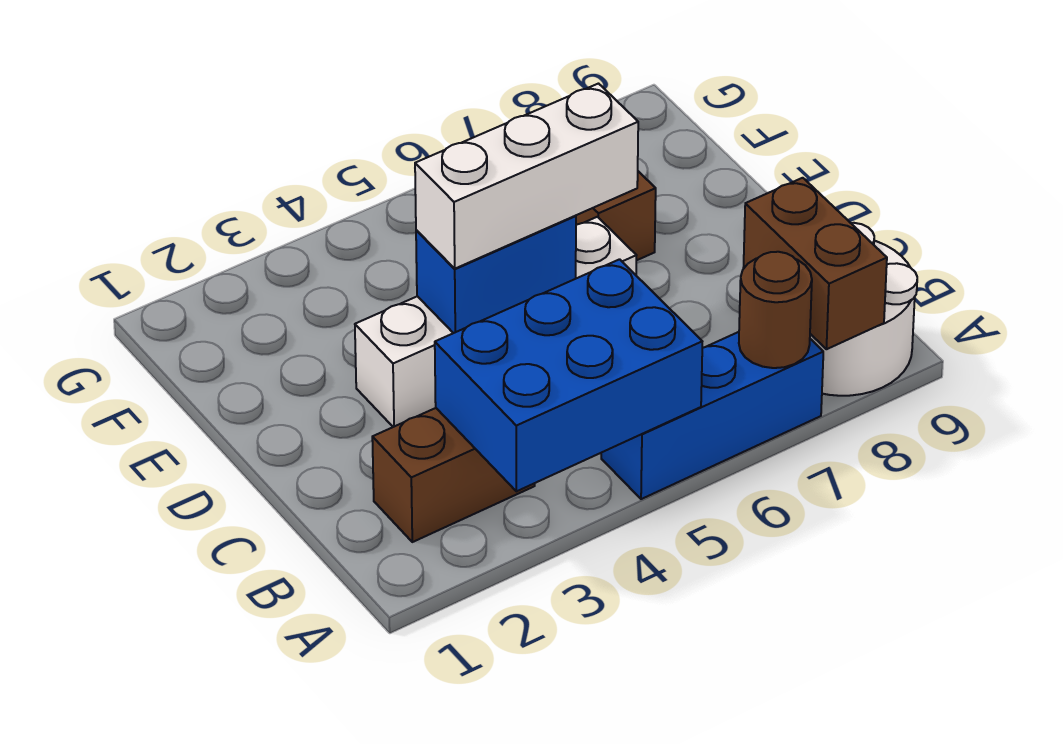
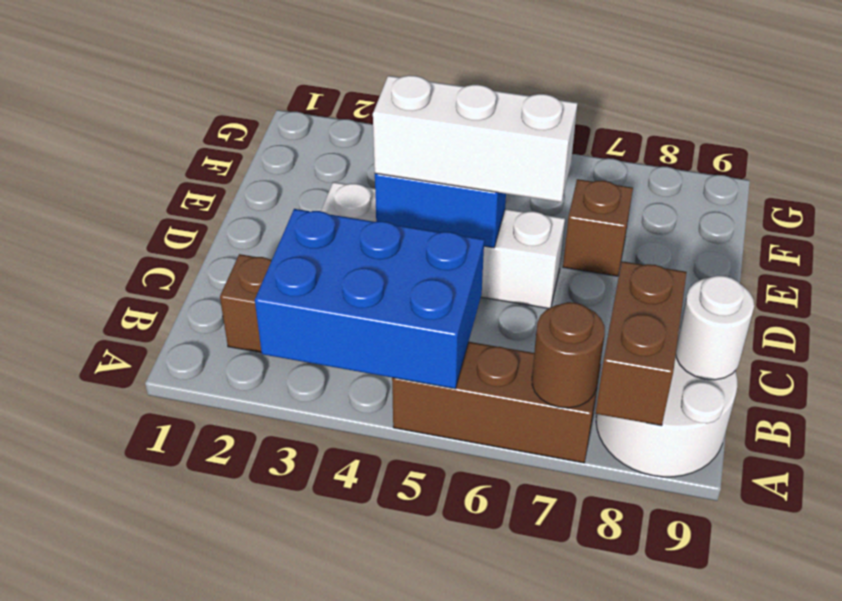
blue 1x3 brick [601,332,823,499] -> brown 1x3 brick [392,342,601,463]
none -> white 1x1 round brick [676,276,754,380]

